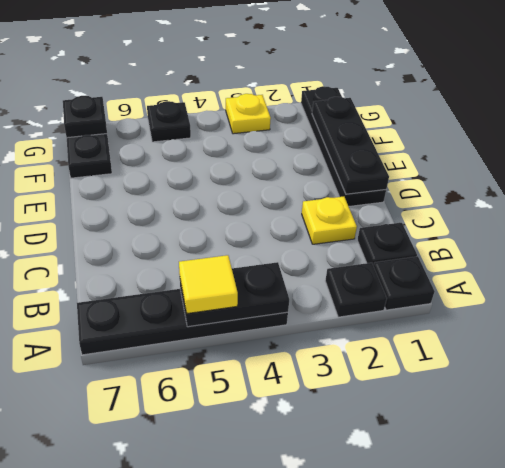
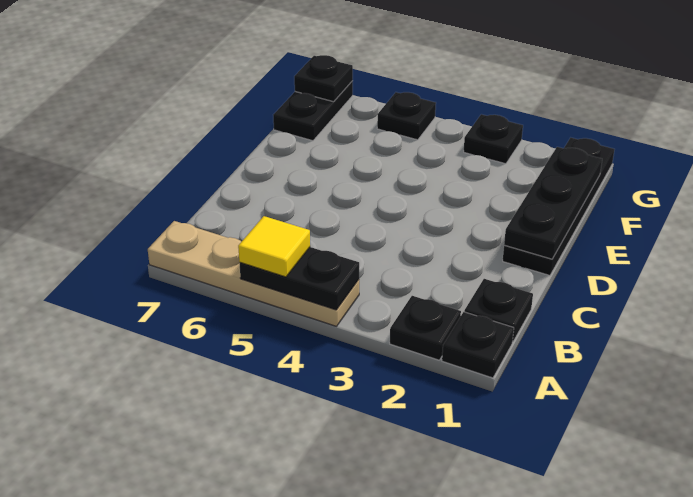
black 1x4 plate [77,289,288,355] -> tan 1x4 plate [148,221,359,326]
yellow 1x1 plate [302,197,357,244] -> none
yellow 1x1 plate [226,94,271,134] -> black 1x1 plate [464,114,523,164]

